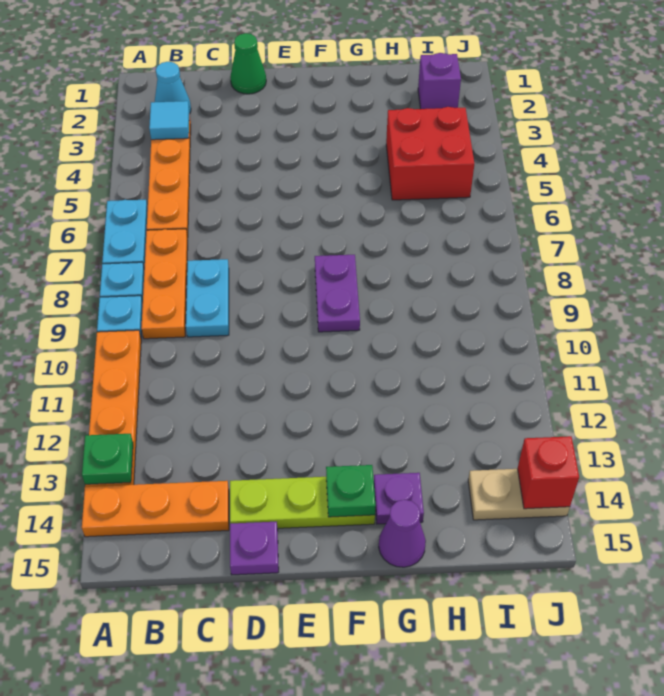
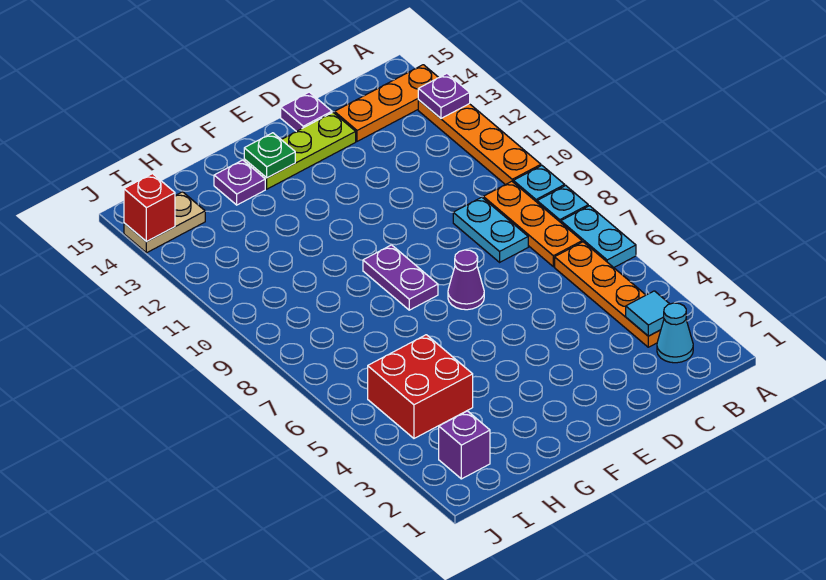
green 1x1 plate [82,434,133,484] -> purple 1x1 plate [418,74,470,118]
green 1x1 cone [230,33,266,94] -> none
purple 1x1 cone [379,500,426,567] -> purple 1x1 cone moved to [448,250,484,310]

